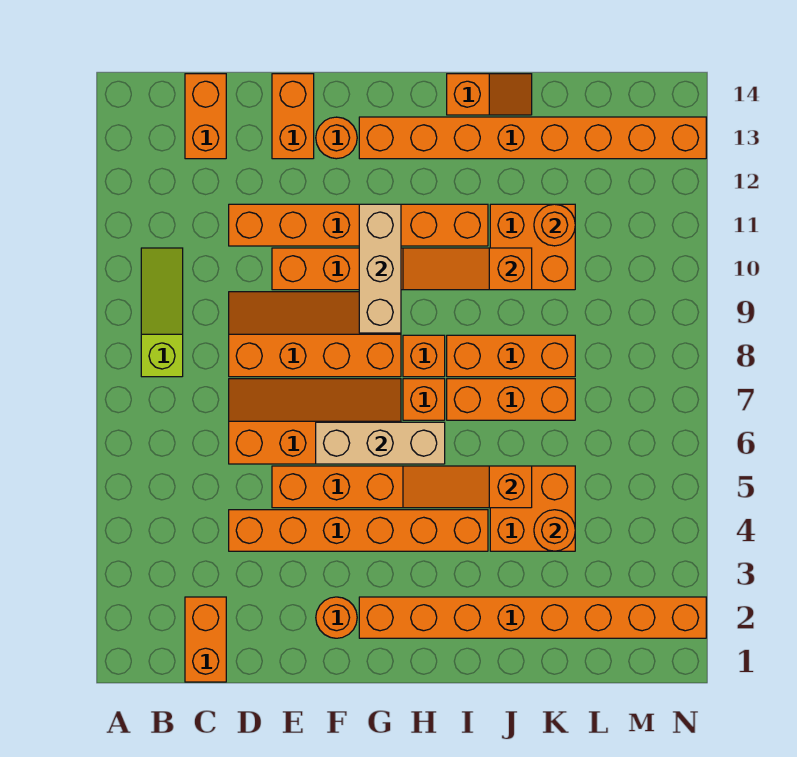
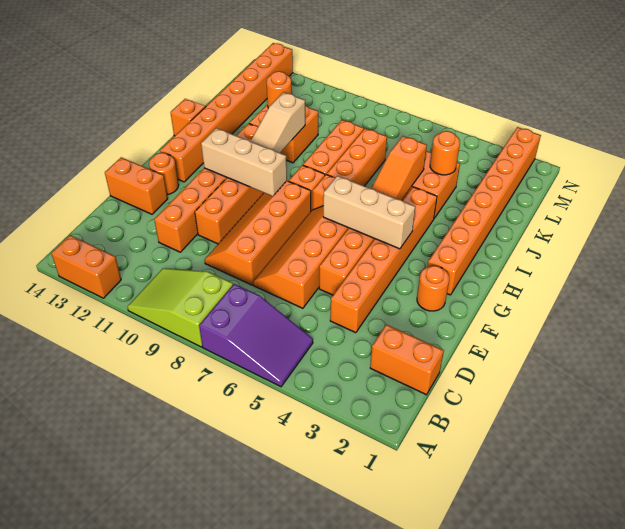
none -> purple 2x3 slope [199,284,313,387]
lime 1x3 slope [141,248,183,377] -> lime 2x3 slope [127,268,233,347]
orange 1x2 brick [185,74,226,159] -> orange 1x2 brick moved to [51,235,121,298]
tan 1x3 brick [316,422,445,464] -> tan 1x3 brick turned to [323,176,415,249]
orange 1x3 slope [403,248,532,290] -> tan 1x3 slope [250,92,305,153]

